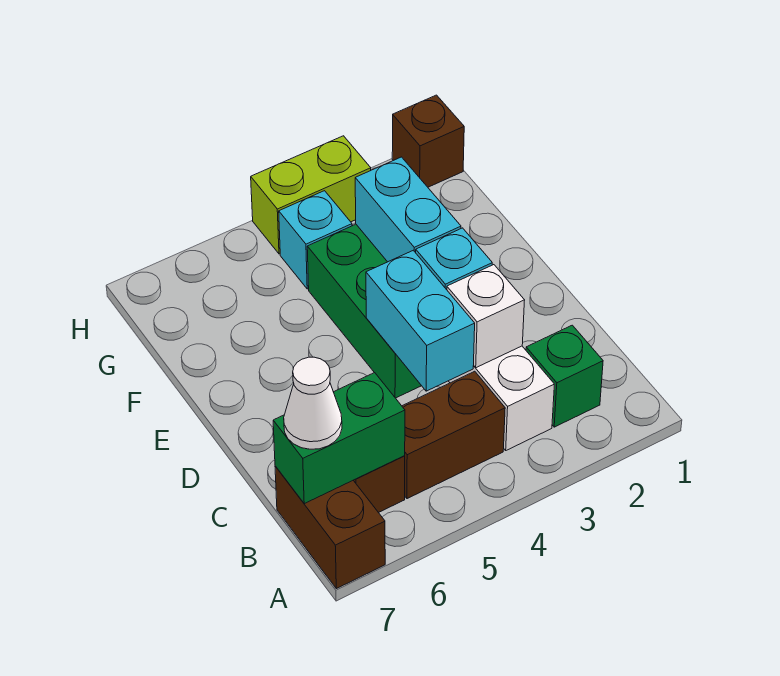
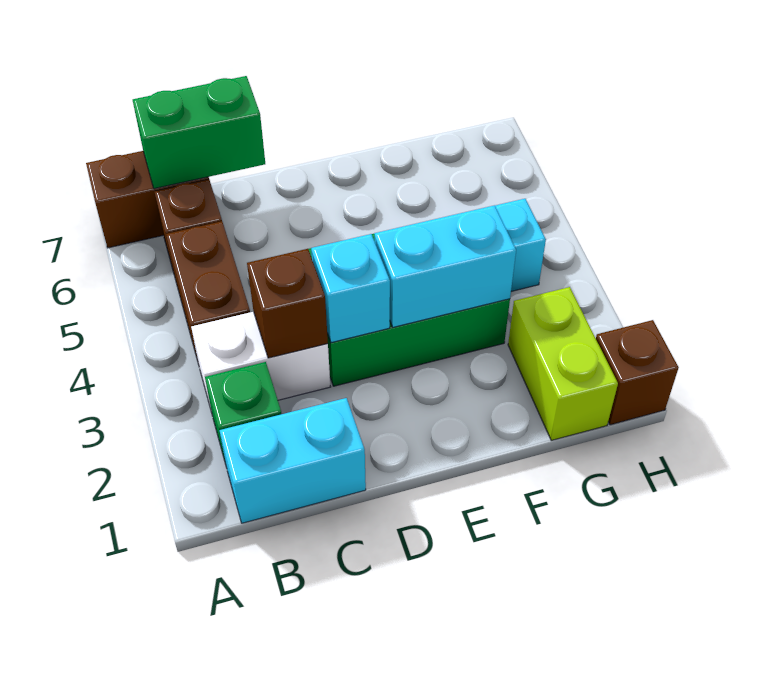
green 1x2 brick [273,373,405,504] -> green 1x2 brick turned to [133,76,265,189]
white 1x1 cone [284,357,342,449] -> none
white 1x1 brick [447,265,525,368] -> brown 1x1 brick [247,249,328,358]
cyan 1x2 brick [366,250,475,391] -> cyan 1x2 brick moved to [219,398,366,523]
lime 1x2 brick [251,136,371,254] -> lime 1x2 brick moved to [508,287,618,440]

